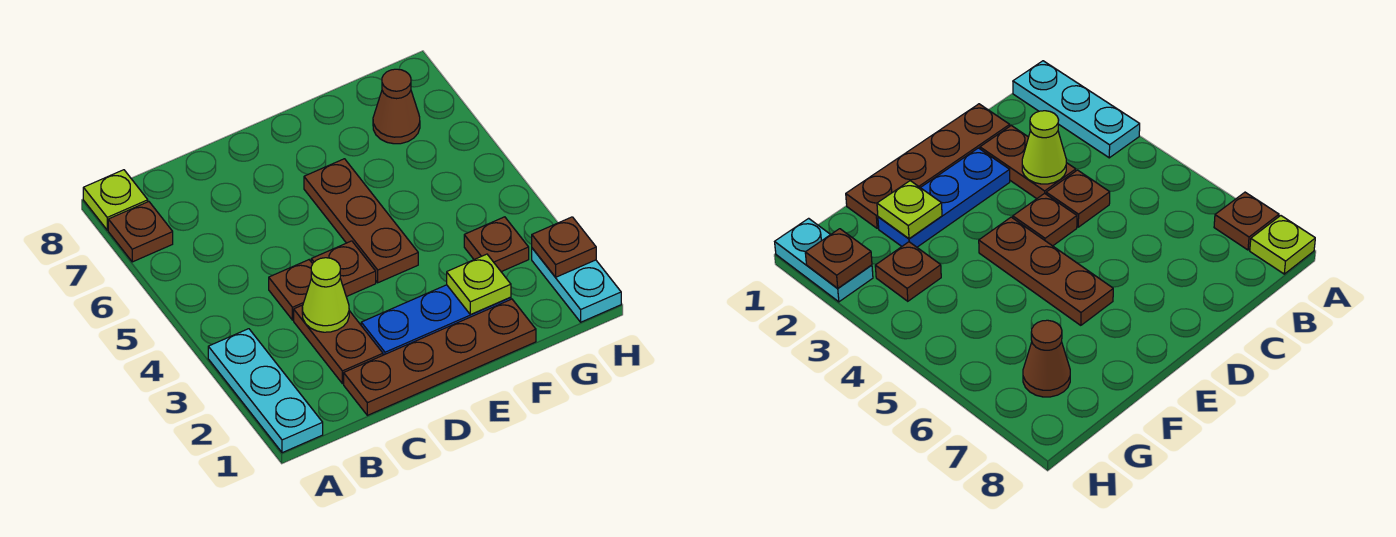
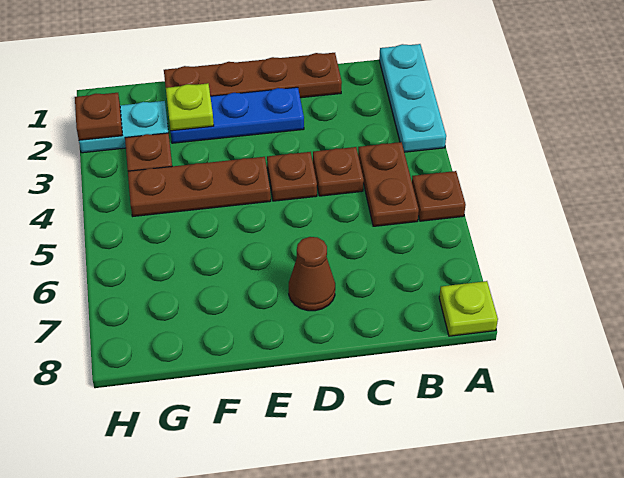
brown 1x1 plate [108,202,173,262] -> brown 1x1 plate moved to [412,171,466,221]
brown 1x2 plate [294,305,383,384] -> brown 1x2 plate moved to [358,142,419,226]
lime 1x1 cone [302,258,349,332] -> none
brown 1x3 plate [304,159,418,283] -> brown 1x3 plate turned to [128,157,271,216]
brown 1x1 cone [373,69,420,144] -> brown 1x1 cone moved to [289,237,335,311]
cyan 1x2 plate [532,248,621,322] -> cyan 1x2 plate turned to [79,101,168,153]

